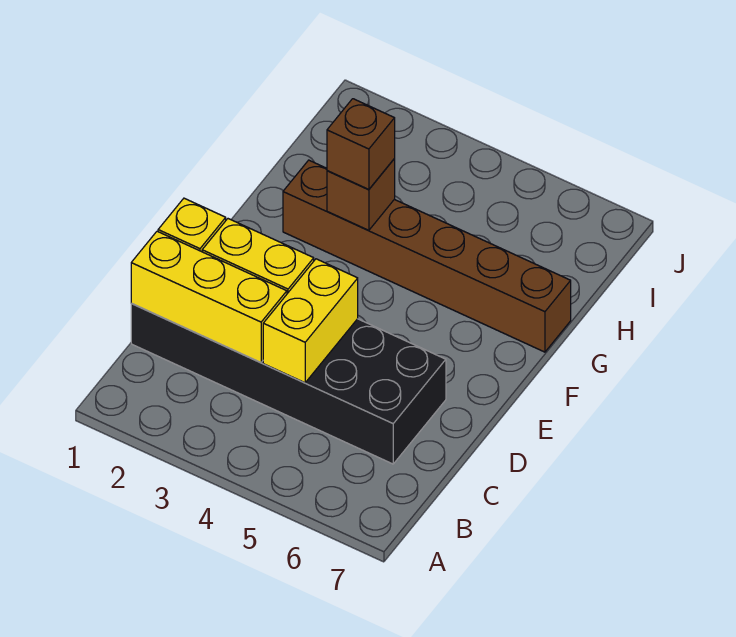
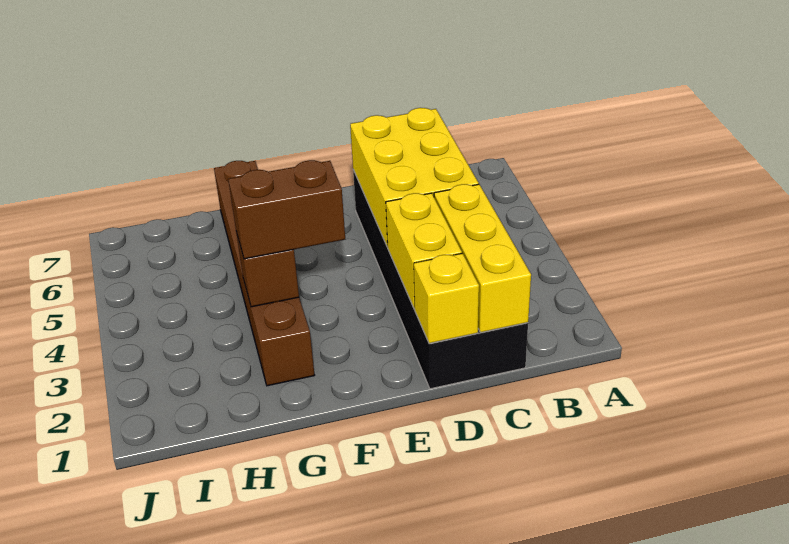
yellow 1x2 brick [263,259,358,383] -> yellow 2x3 brick [350,108,479,247]
brown 1x1 brick [327,99,395,189] -> brown 1x2 brick [228,160,345,259]

